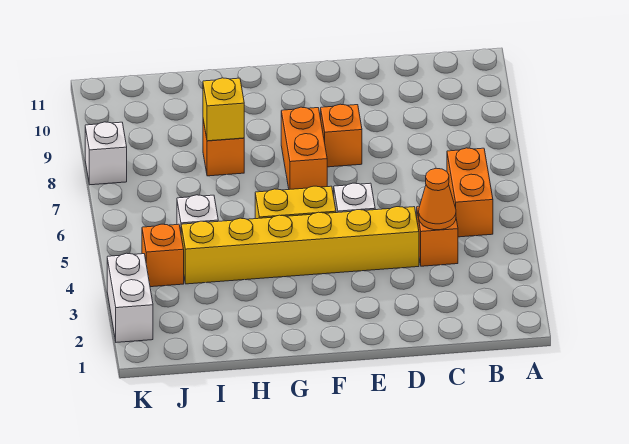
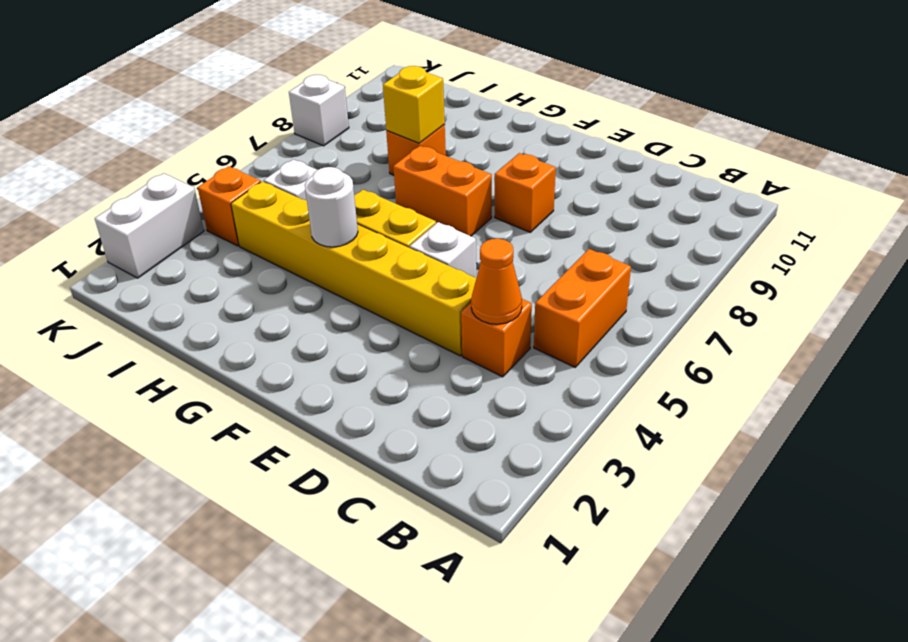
orange 1x2 brick [281,107,327,190] -> orange 1x2 brick turned to [393,146,492,236]
none -> white 1x1 round brick [305,167,358,247]

